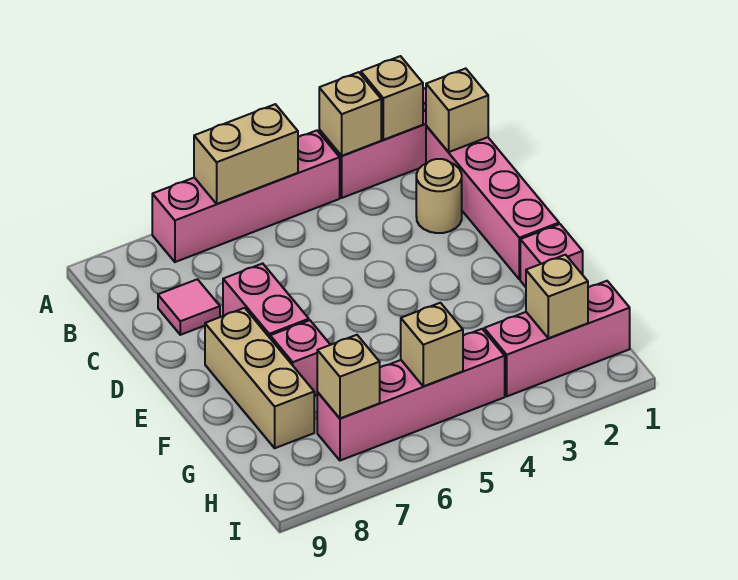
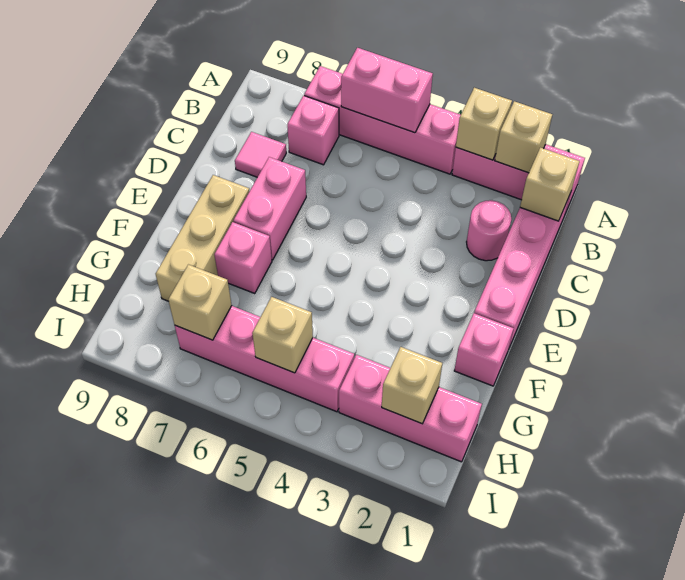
tan 1x2 brick [194,104,298,204] -> pink 1x2 brick [341,48,433,133]
none -> pink 1x1 brick [287,96,339,165]
tan 1x1 round brick [416,159,462,233] -> pink 1x1 round brick [467,200,511,261]

